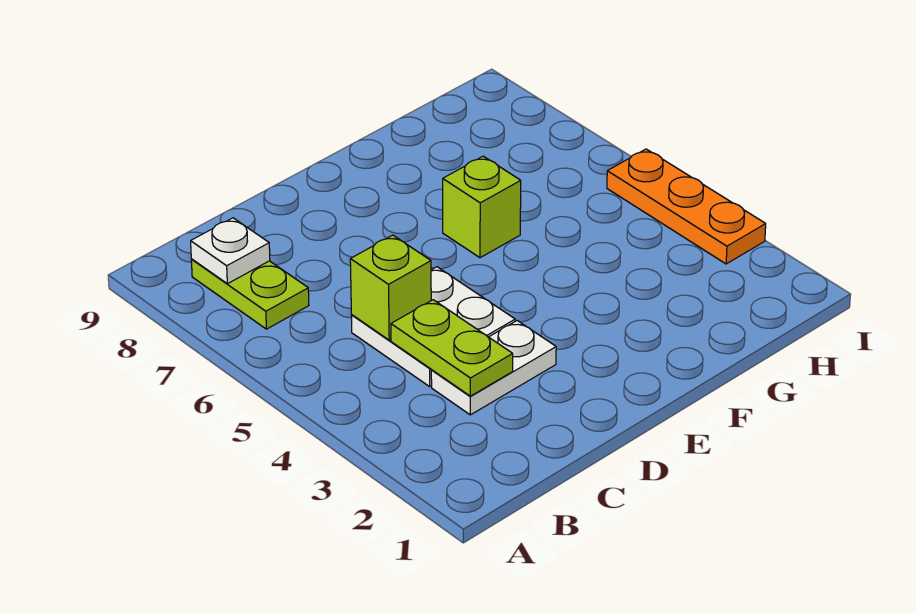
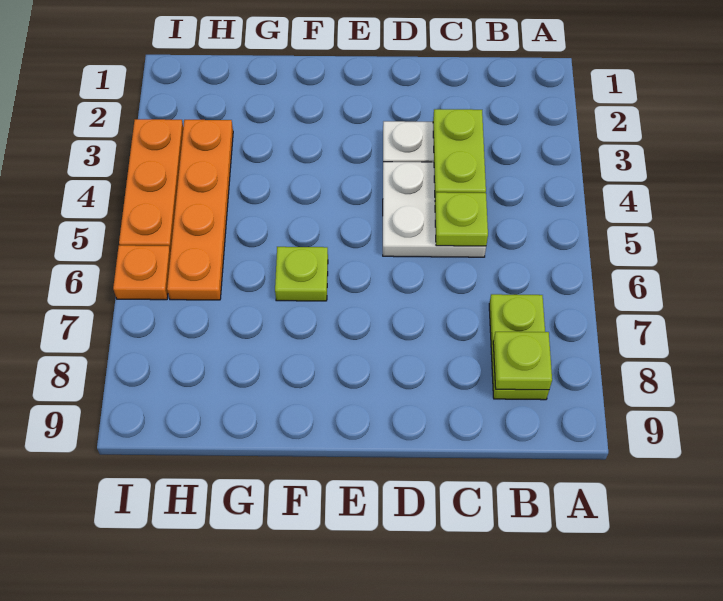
white 1x1 plate [191,218,270,284] -> lime 1x1 plate [493,332,552,390]
lime 1x1 brick [350,235,431,340] -> lime 1x1 plate [435,192,488,246]
lime 1x1 brick [443,156,521,258] -> lime 1x1 plate [275,247,328,301]
none -> orange 1x4 plate [167,120,233,300]
none -> orange 1x1 plate [113,245,171,300]

